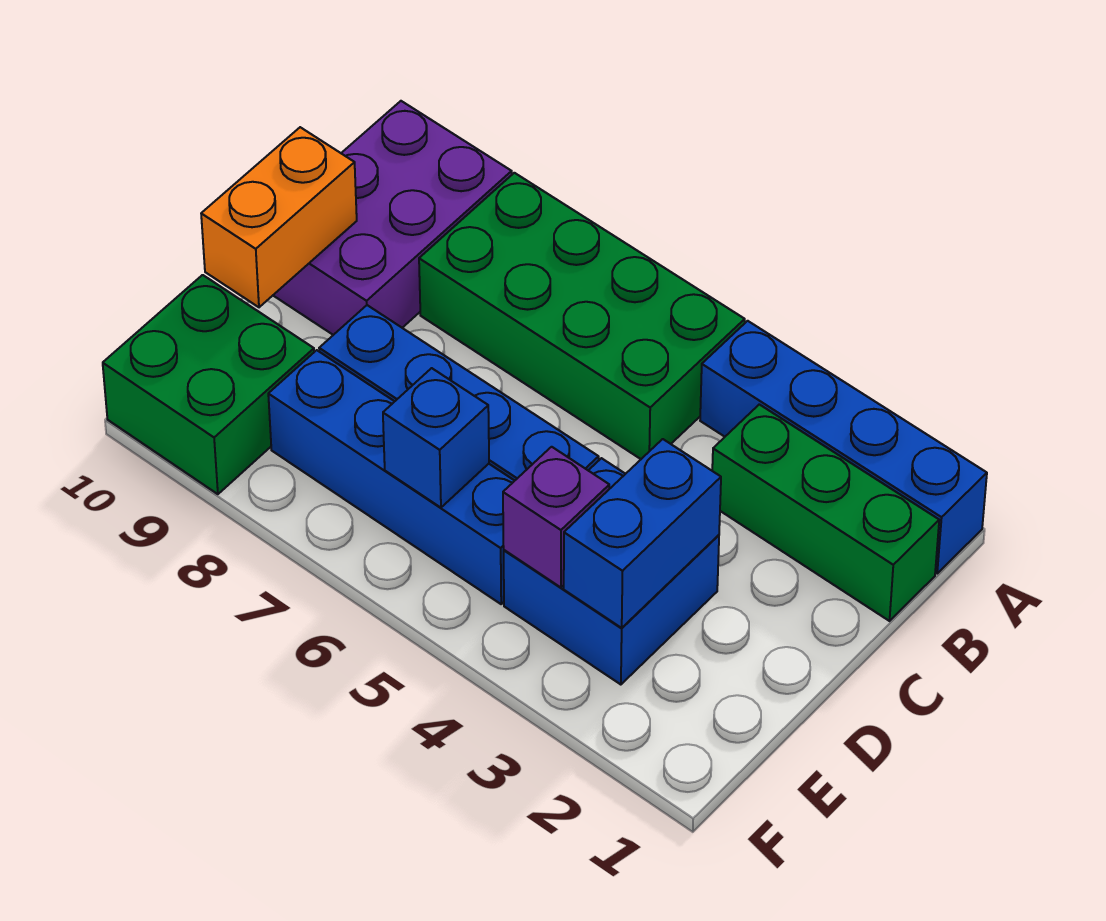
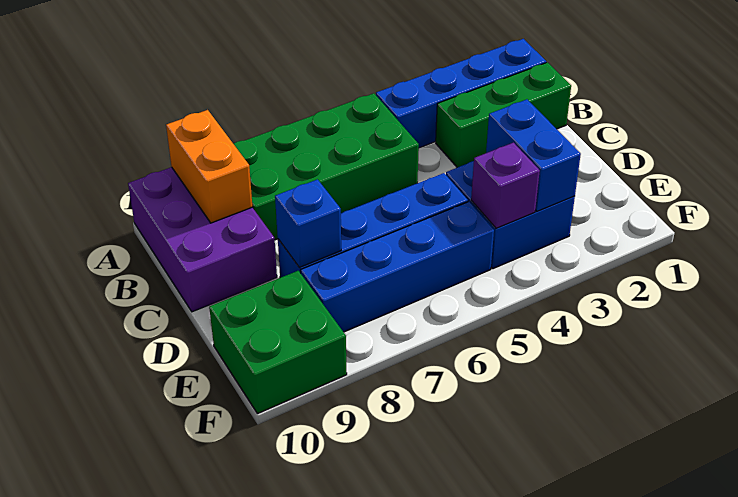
orange 1x2 brick [201,127,357,307] -> orange 1x2 brick moved to [166,110,252,223]
blue 1x1 brick [383,368,489,508] -> blue 1x1 brick moved to [275,179,341,267]

